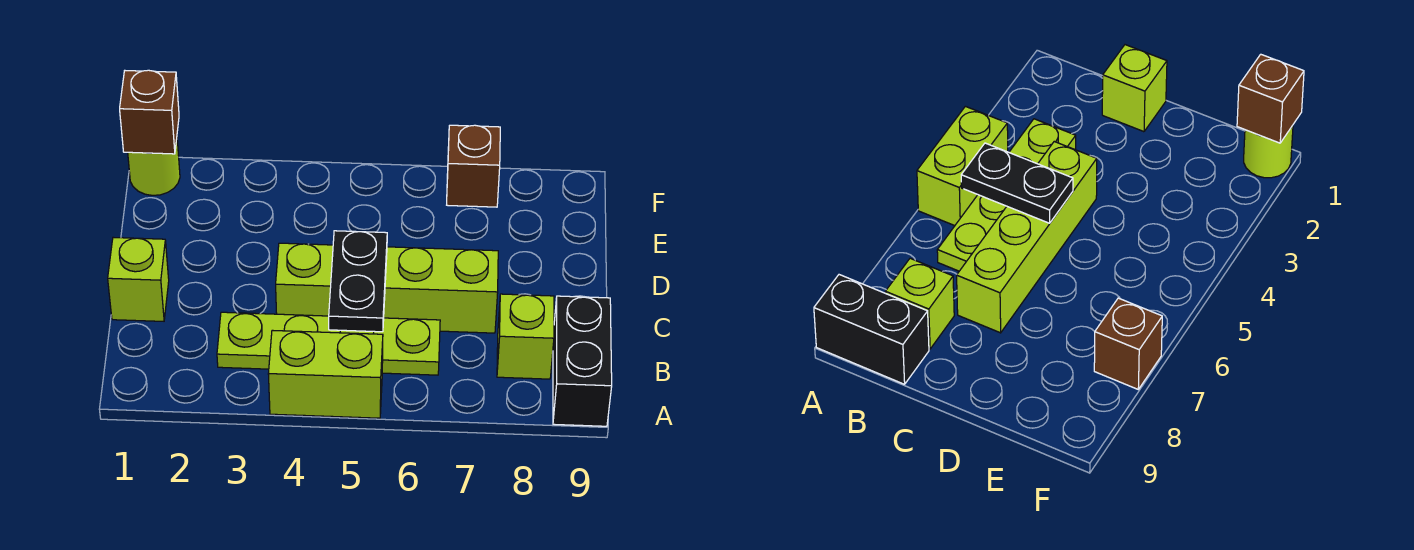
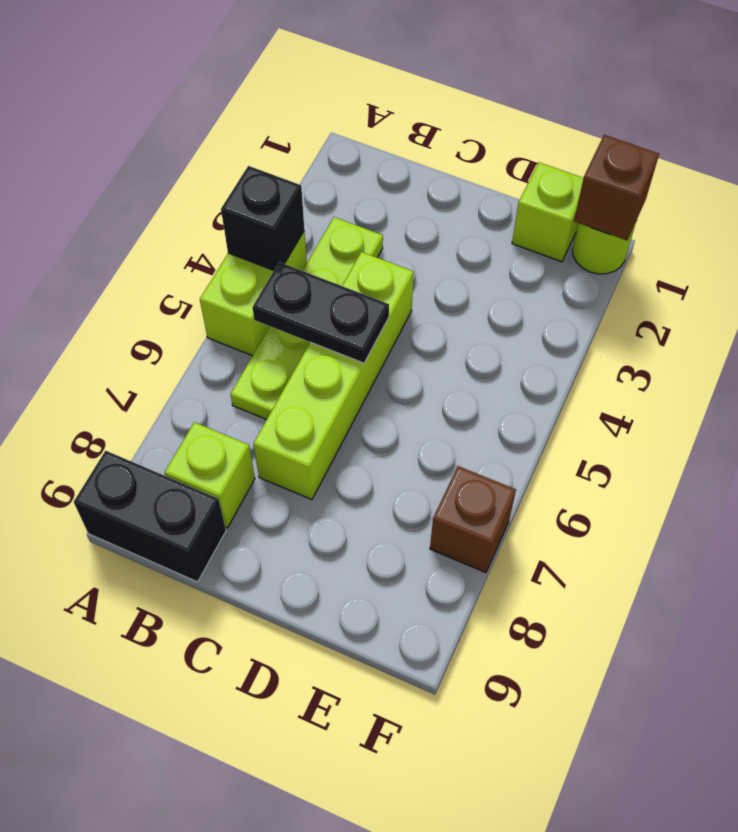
none -> black 1x1 brick [221,166,304,270]
lime 1x1 brick [108,237,169,321] -> lime 1x1 brick moved to [512,162,583,262]

